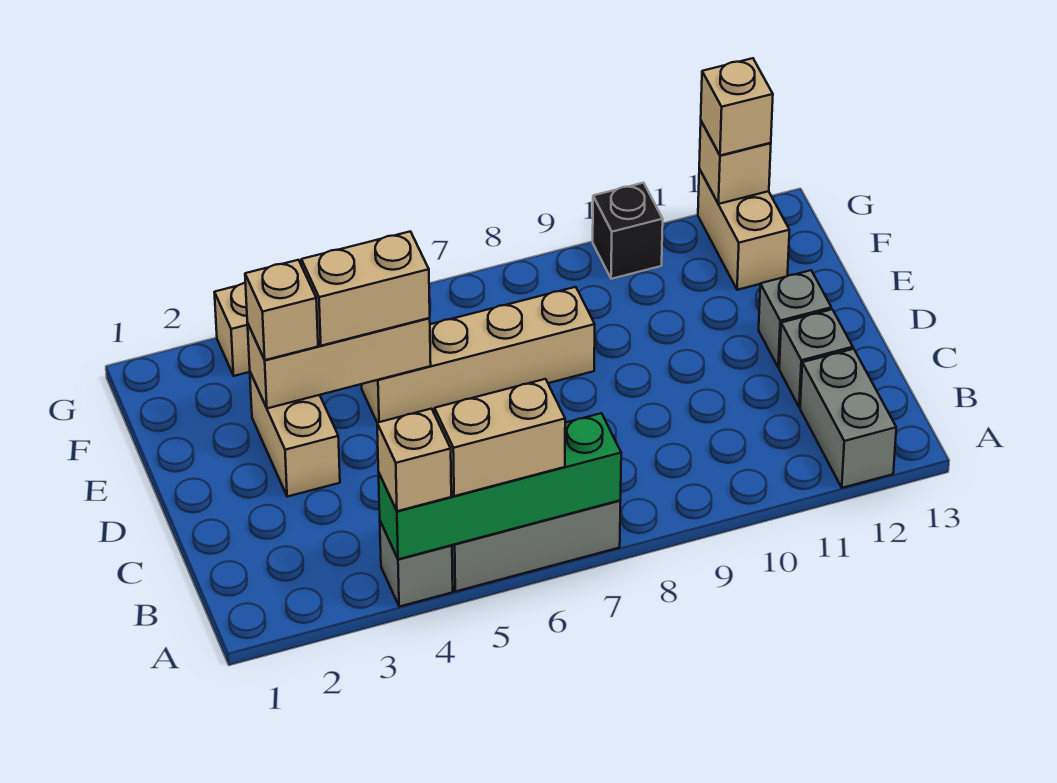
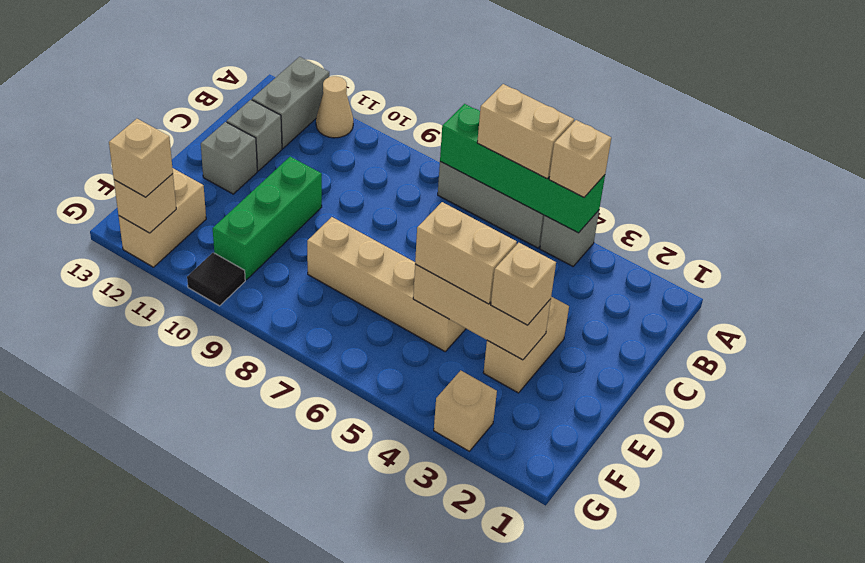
none -> tan 1x1 cone [316,76,353,138]
none -> green 1x3 brick [213,157,322,280]
black 1x1 brick [593,183,663,279] -> black 1x1 tile [187,253,245,306]

